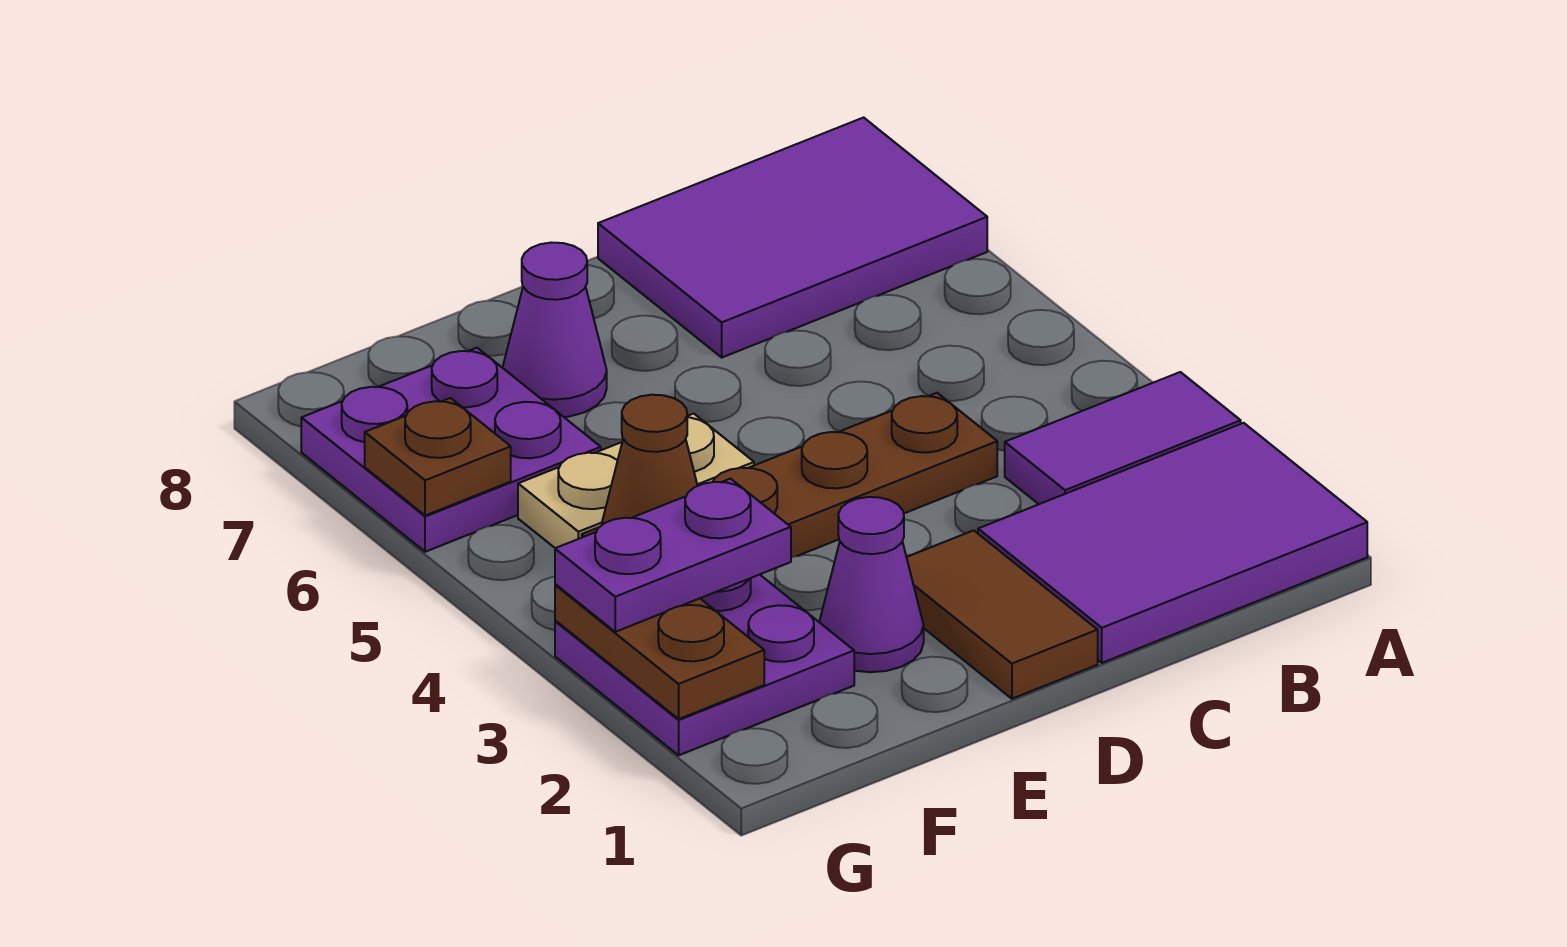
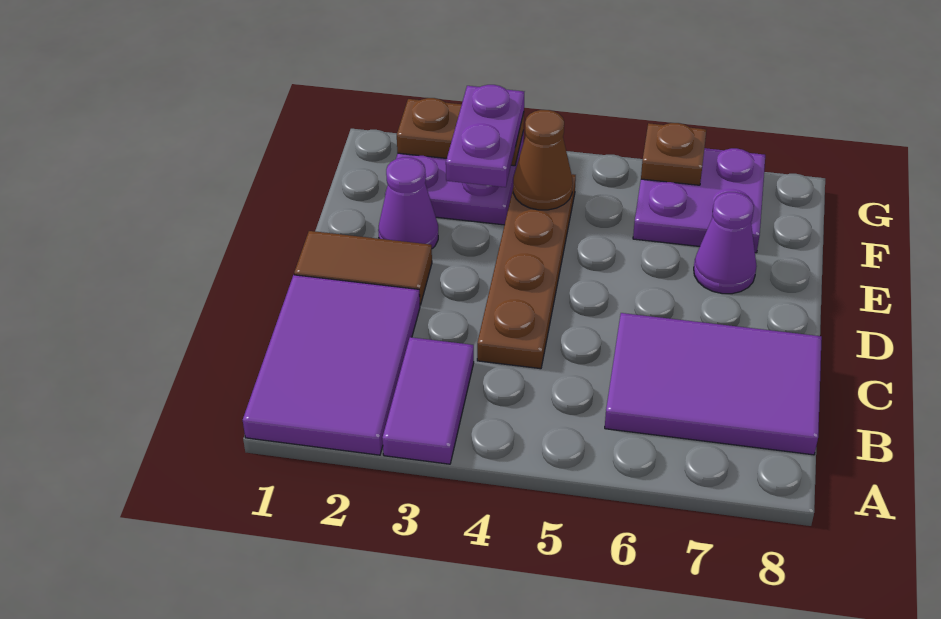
purple 2x3 tile [598,118,987,357] -> purple 2x3 tile turned to [605,313,822,455]
tan 1x2 plate [518,414,754,548] -> none

